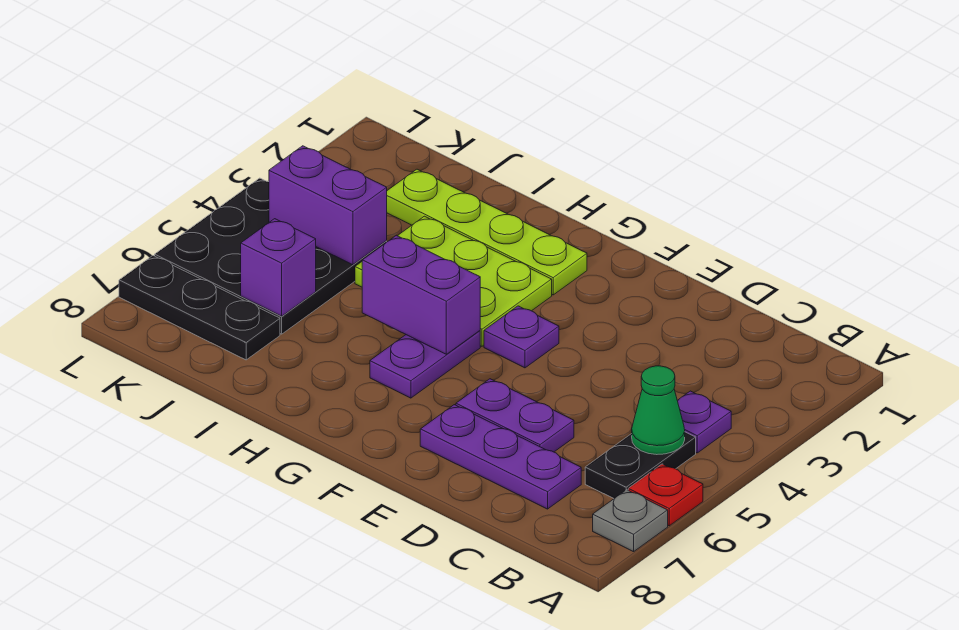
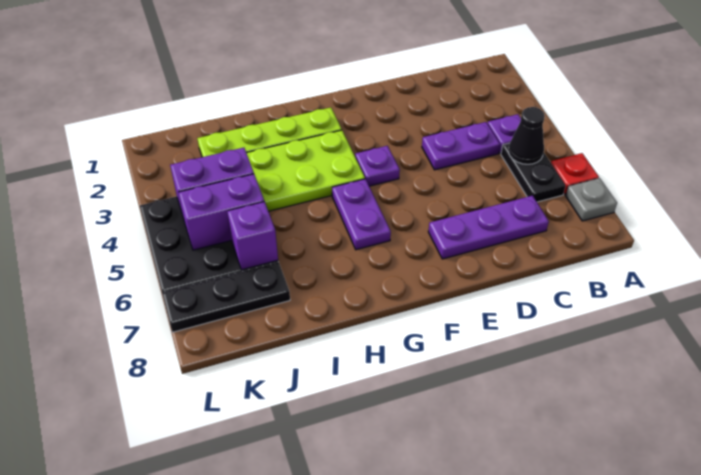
green 1x1 cone [632,366,685,455] -> black 1x1 cone [509,107,545,164]
purple 1x2 plate [456,379,574,452] -> purple 1x2 plate moved to [422,122,500,170]
purple 1x2 brick [362,235,480,354] -> purple 1x2 brick moved to [178,174,264,250]

